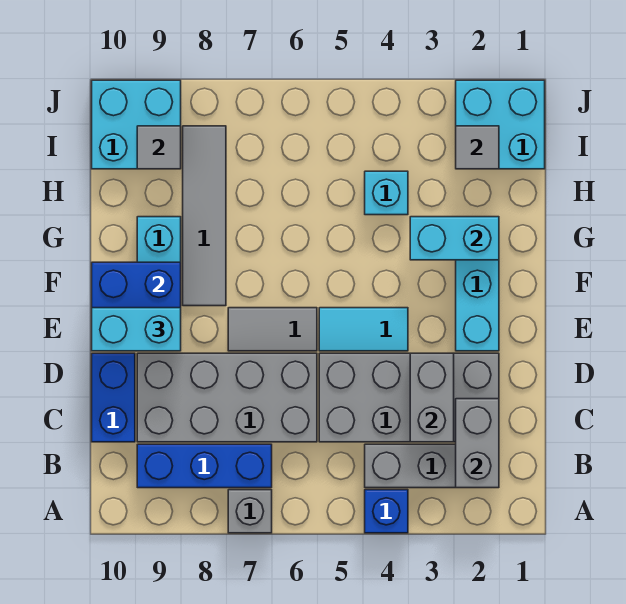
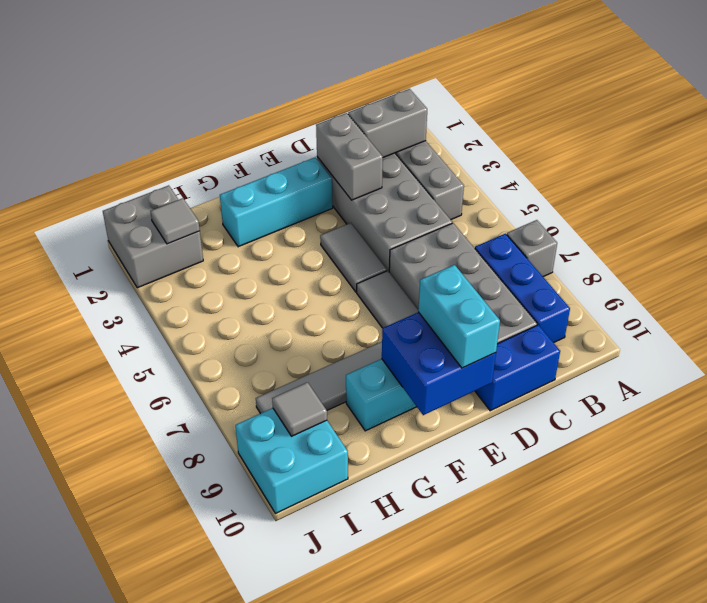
blue 1x1 brick [365,490,408,533] -> none
grey 1x2 brick [410,353,454,442] -> grey 1x2 brick turned to [316,113,383,200]
cyan 1x2 tile [319,308,408,351] -> grey 1x2 tile [320,223,387,292]
cyan 1x2 brick [410,217,499,260] -> none
cyan 1x1 brick [365,171,408,215] -> none
cyan 2x2 brick [456,80,545,169] -> grey 2x2 brick [103,185,203,288]

